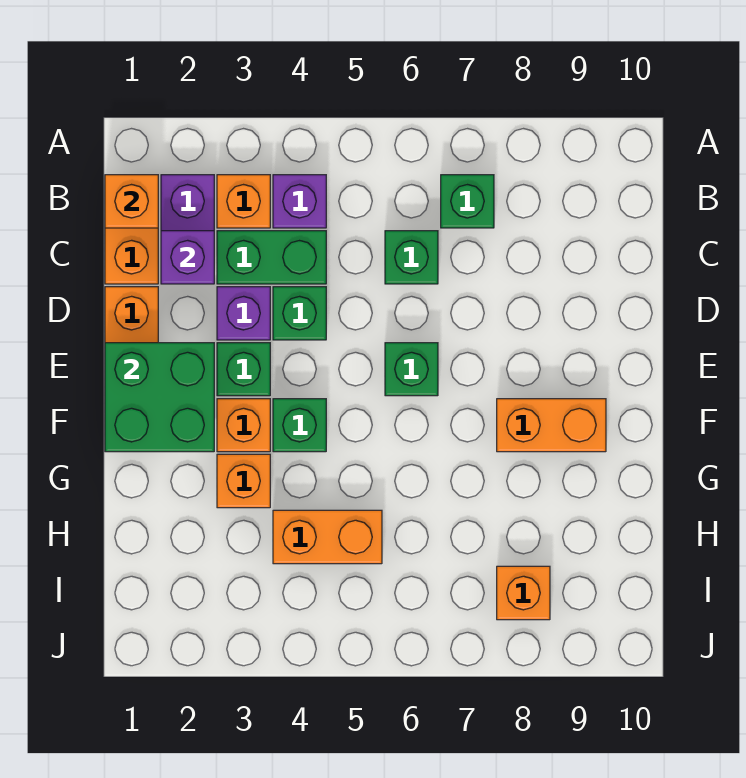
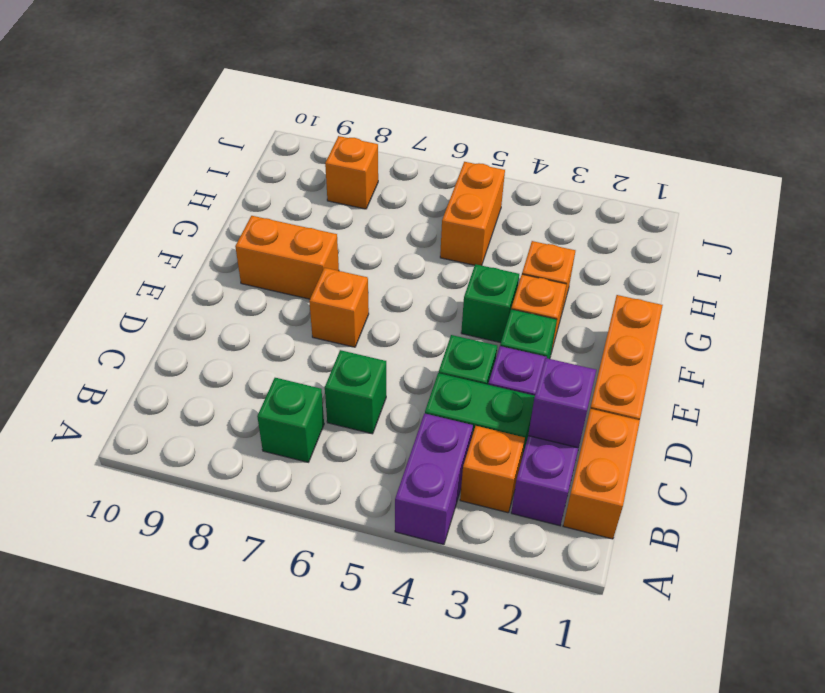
orange 1x1 brick [105,175,158,228] -> orange 1x1 brick moved to [309,268,369,347]
purple 1x1 brick [273,175,326,228] -> purple 1x2 brick [395,413,473,544]
green 2x2 brick [105,343,214,452] -> none
green 1x1 brick [385,343,438,396] -> none
orange 1x2 brick [273,510,382,564] -> orange 1x2 brick turned to [440,162,505,265]

